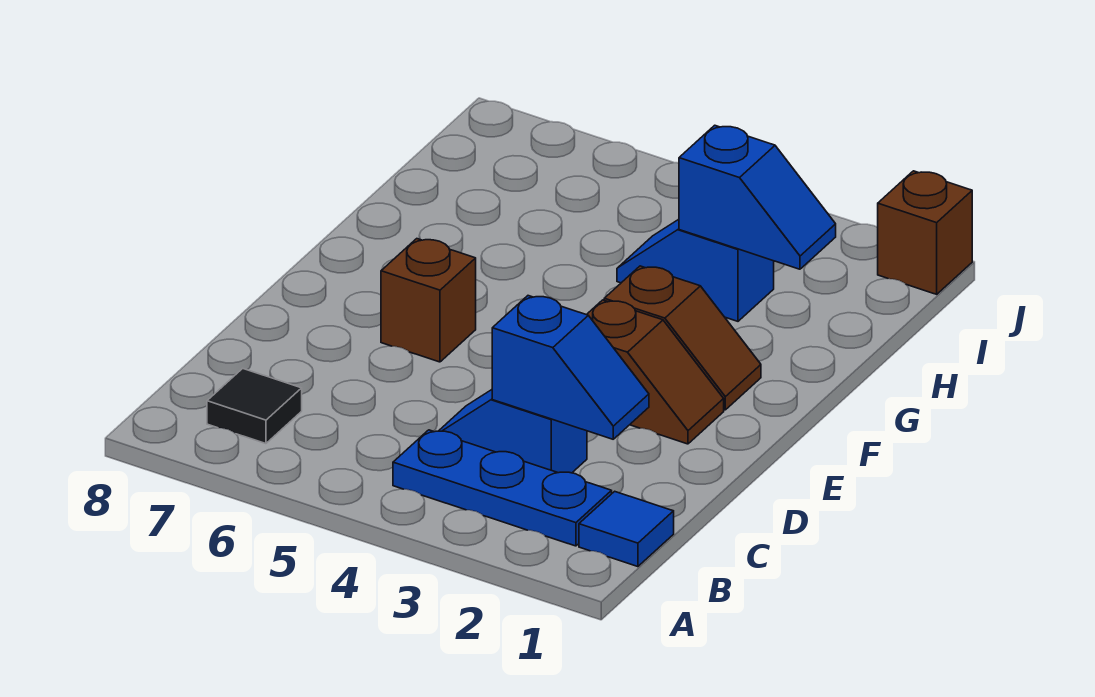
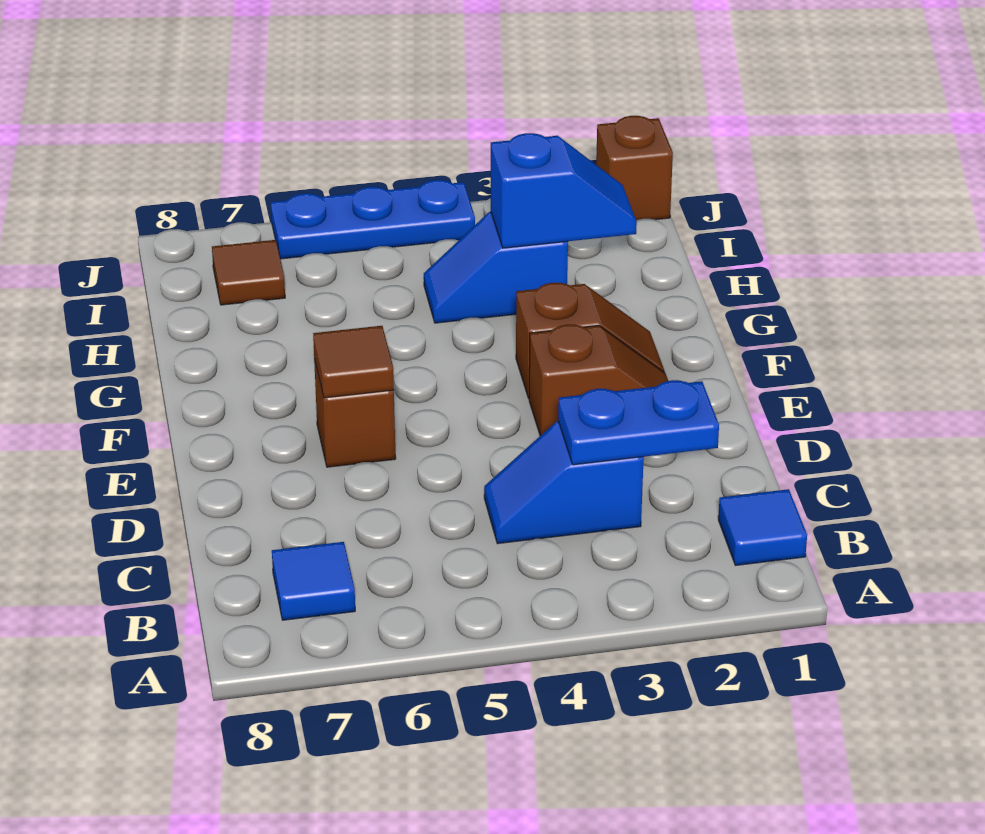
blue 1x3 plate [393,430,612,546] -> blue 1x3 plate moved to [271,180,475,259]
black 1x1 tile [207,368,302,444] -> blue 1x1 tile [272,542,355,620]
blue 1x2 slope [492,296,649,439] -> blue 1x2 plate [558,380,719,465]
none -> brown 1x1 tile [313,326,394,398]
none -> brown 1x1 tile [212,240,285,305]

